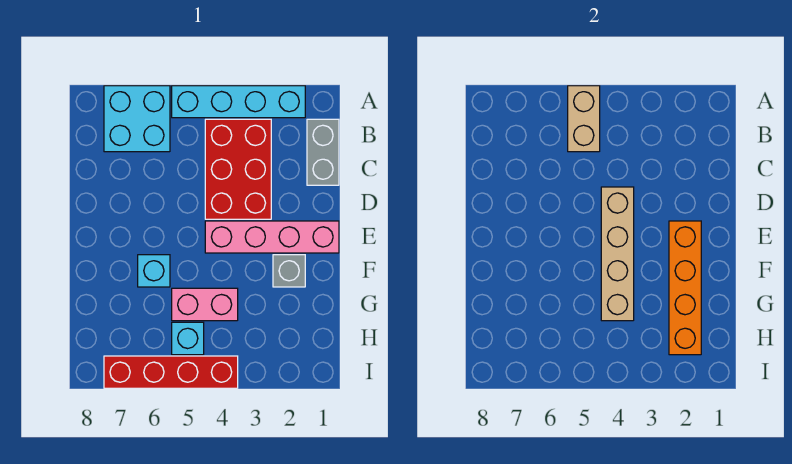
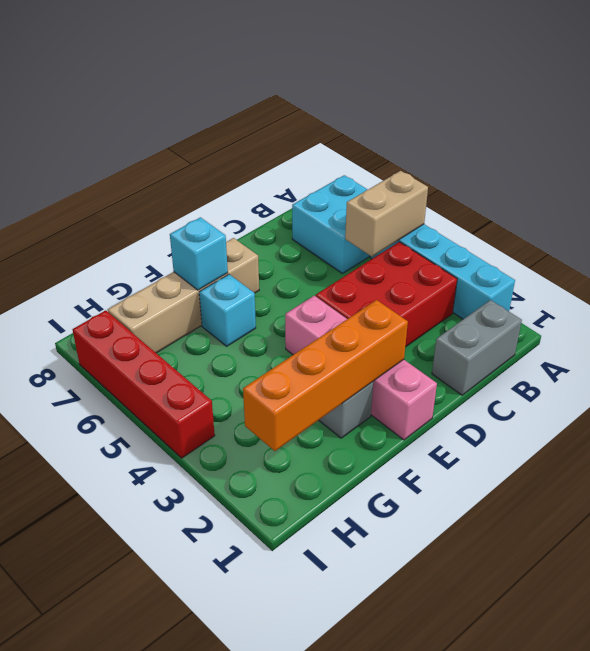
tan 1x4 brick [601,187,634,321] -> tan 1x4 brick moved to [108,238,259,353]
pink 1x2 brick [172,288,238,321] -> none
cyan 1x1 brick [172,322,204,355] -> cyan 1x1 brick moved to [170,217,228,290]

